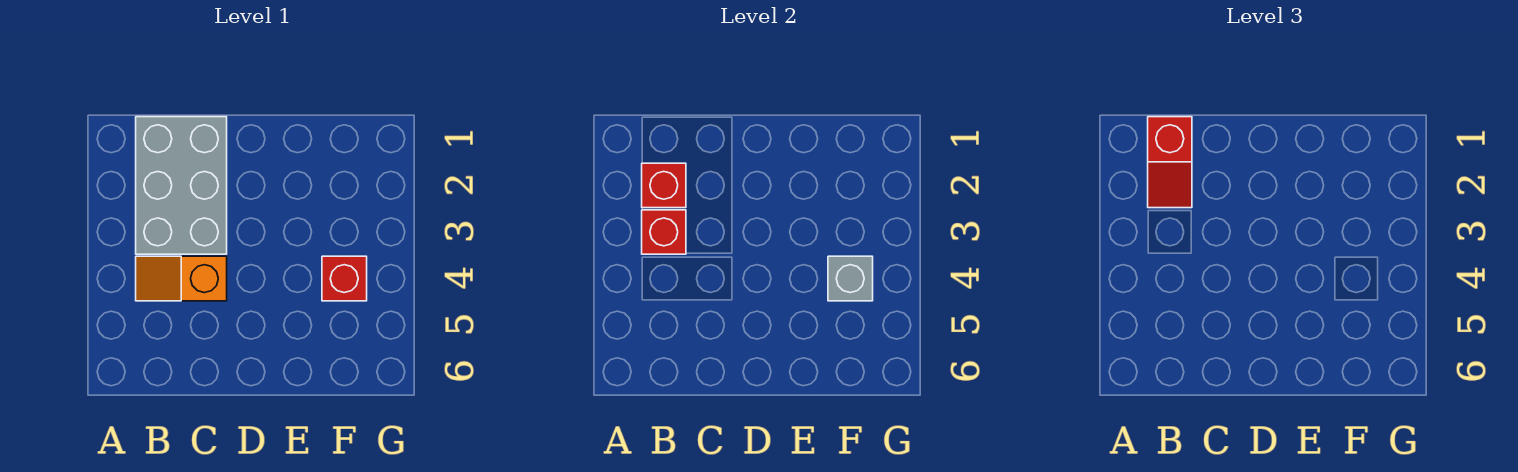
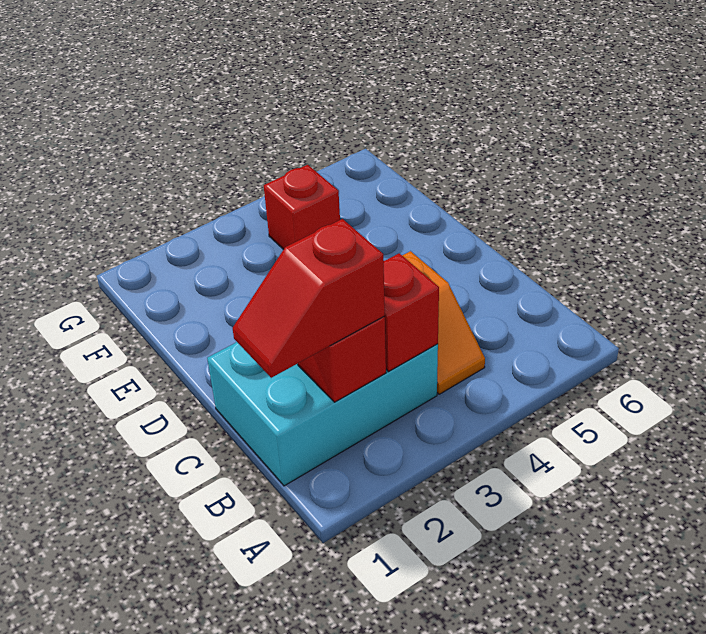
grey 2x3 brick [136,117,227,254] -> cyan 2x3 brick [207,342,438,486]
red 1x2 slope [1148,117,1192,208] -> red 1x2 slope turned to [233,219,385,378]
grey 1x1 brick [828,256,873,301] -> none

